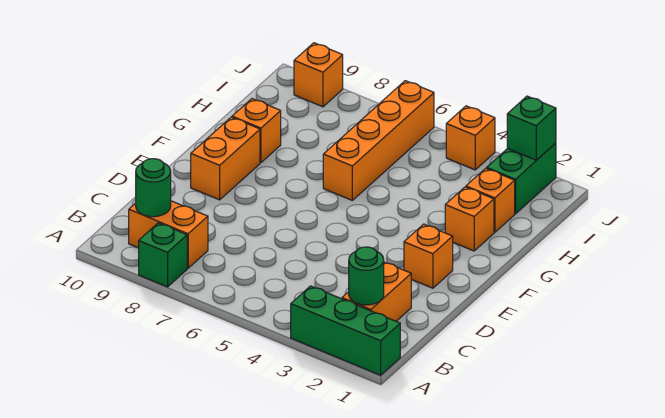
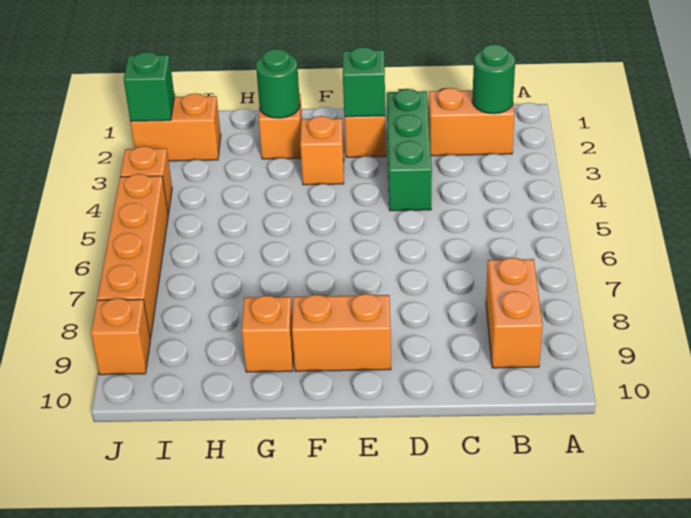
green 1x3 brick [291,286,400,375] -> green 1x3 brick moved to [387,89,432,211]
green 1x1 brick [139,223,187,287] -> green 1x1 brick moved to [343,47,385,117]
green 1x1 round brick [136,159,171,217] -> green 1x1 round brick moved to [256,49,300,118]
orange 1x4 brick [323,81,434,200] -> orange 1x4 brick turned to [97,174,168,339]
orange 1x1 brick [466,168,515,232] -> orange 1x1 brick moved to [300,116,344,185]
green 1x2 brick [487,143,556,214] -> orange 1x2 brick [130,93,221,161]

